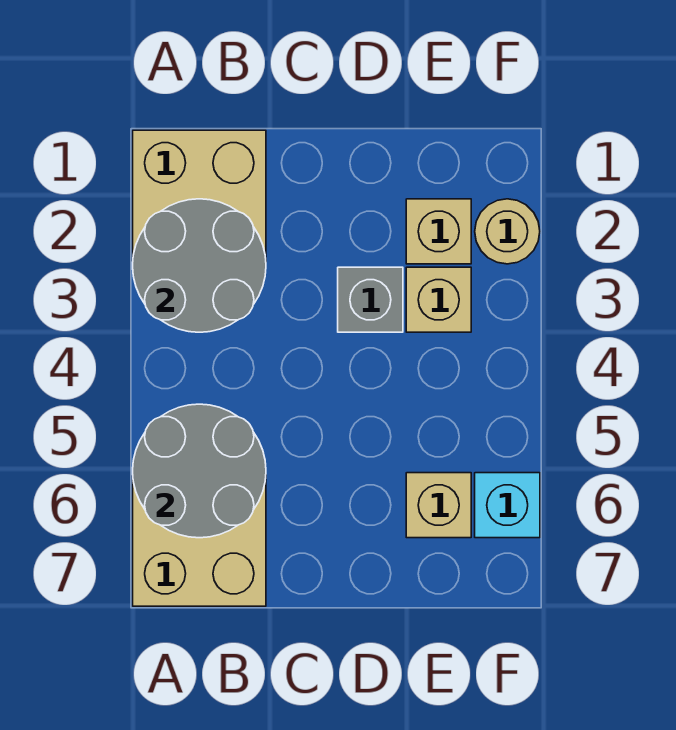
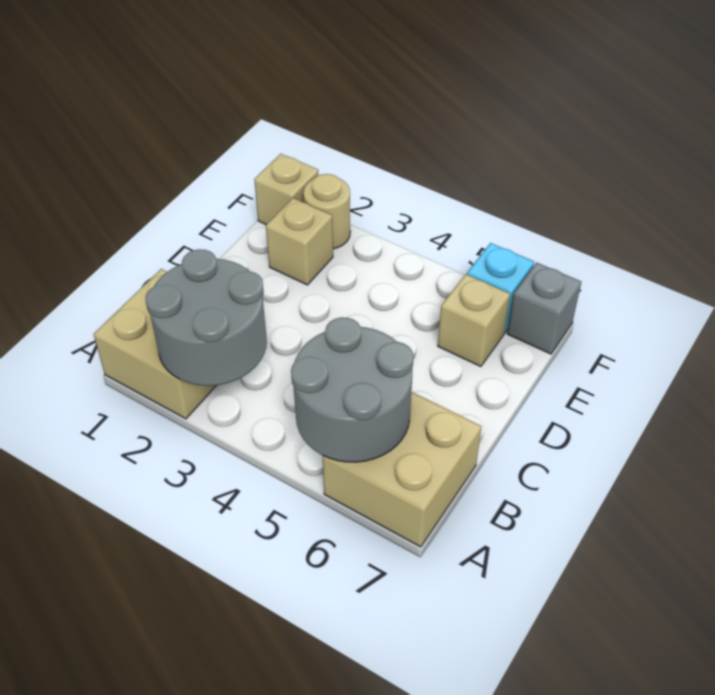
grey 1x1 brick [338,267,403,332] -> grey 1x1 brick moved to [507,263,581,354]
tan 1x1 brick [406,267,471,332] -> tan 1x1 brick moved to [254,154,318,225]

